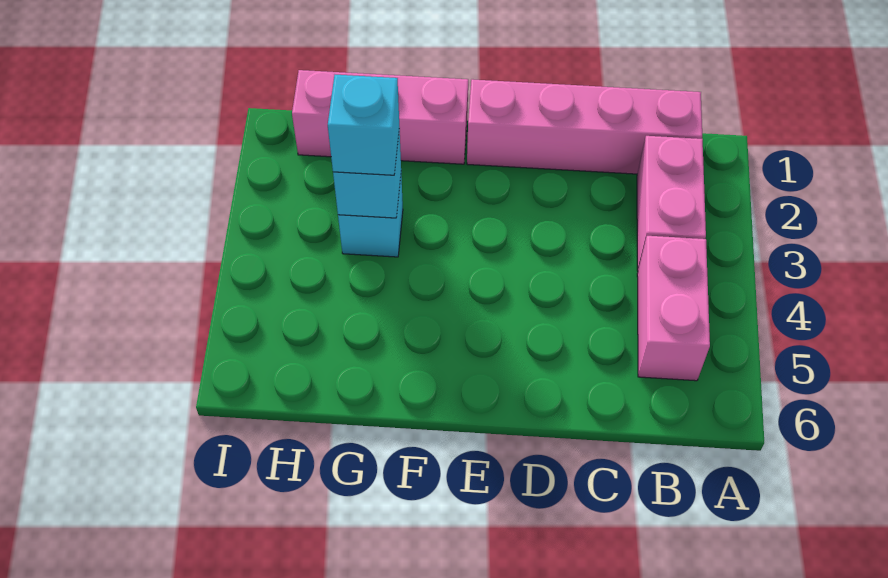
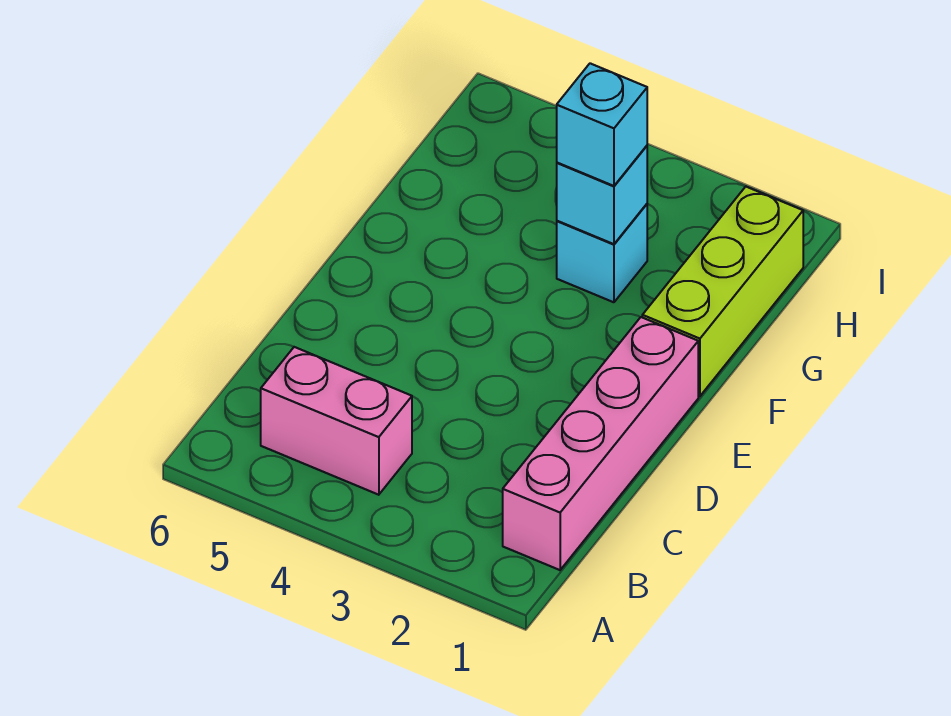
pink 1x2 brick [637,136,706,271] -> none
pink 1x3 brick [292,70,468,164] -> lime 1x3 brick [642,187,803,396]

